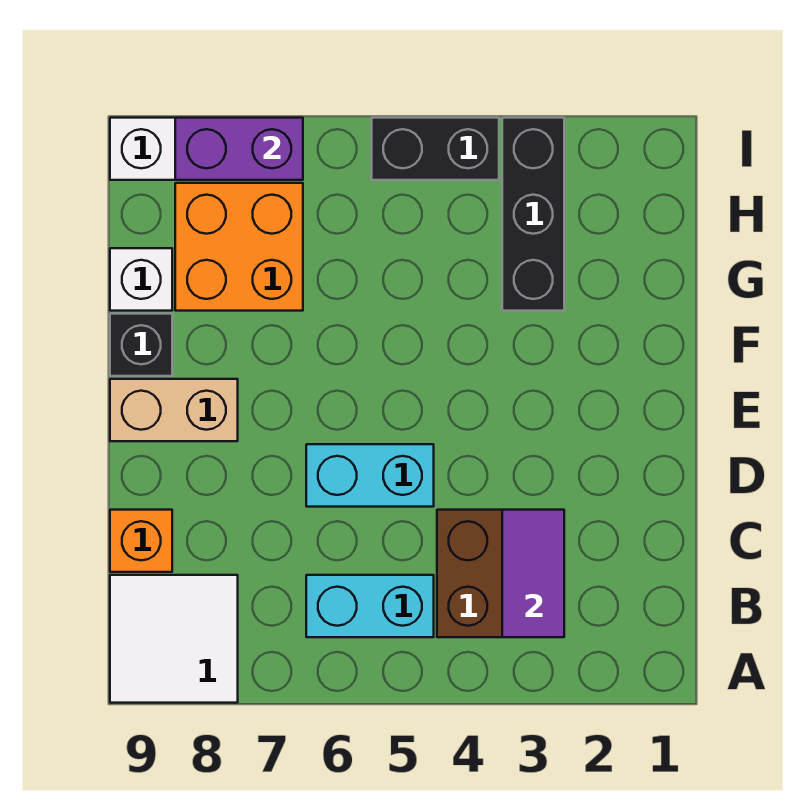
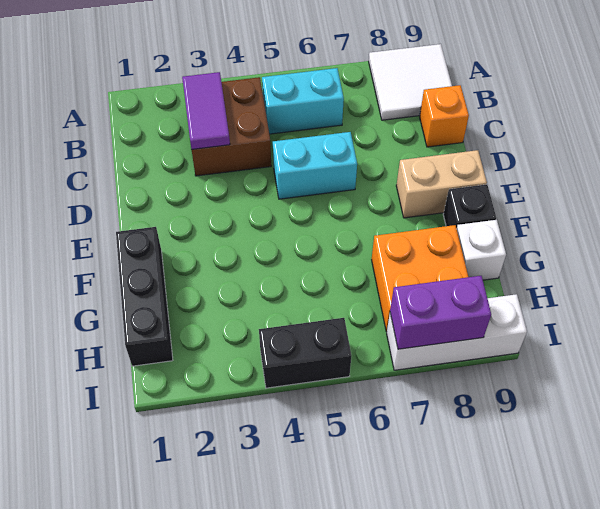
black 1x3 brick [502,118,564,311] -> black 1x3 brick moved to [116,227,173,366]

